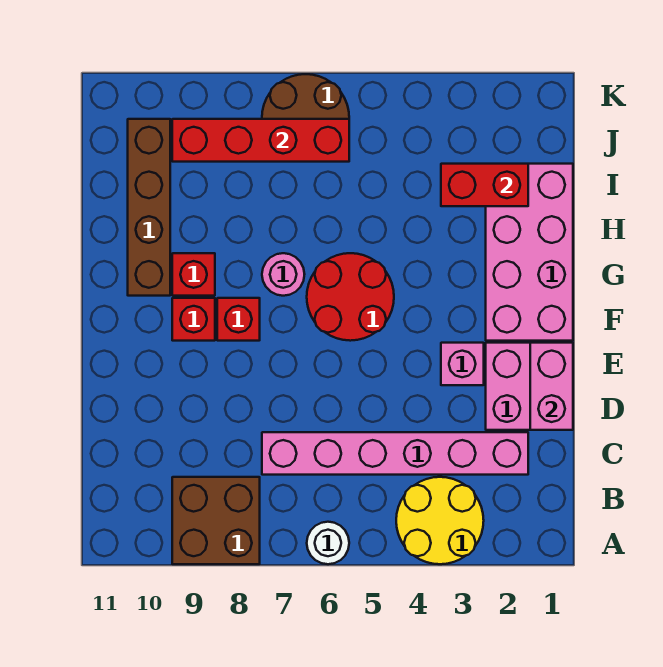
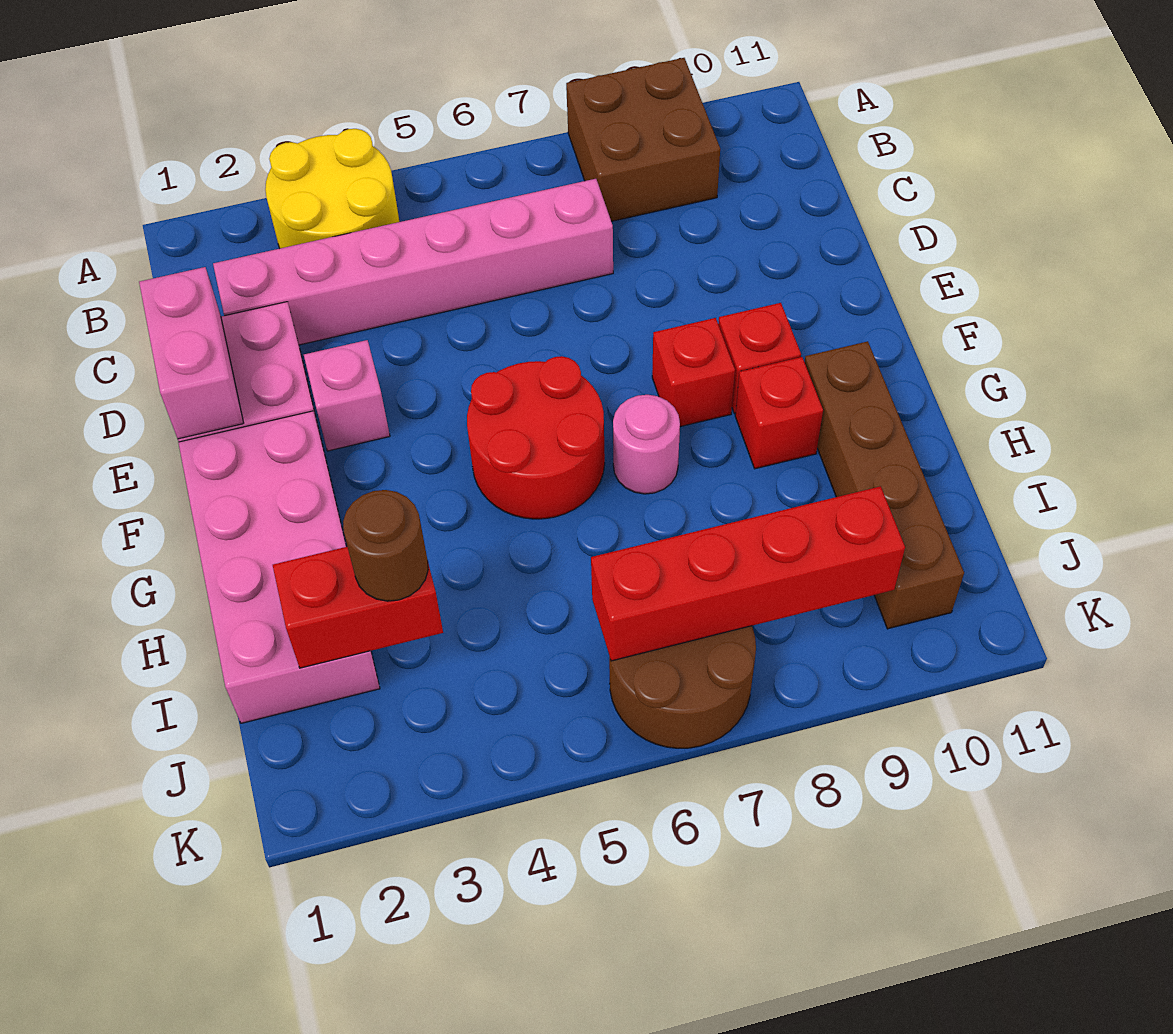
white 1x1 round brick [307,522,349,564] -> none
none -> brown 1x1 round brick [343,490,428,601]

